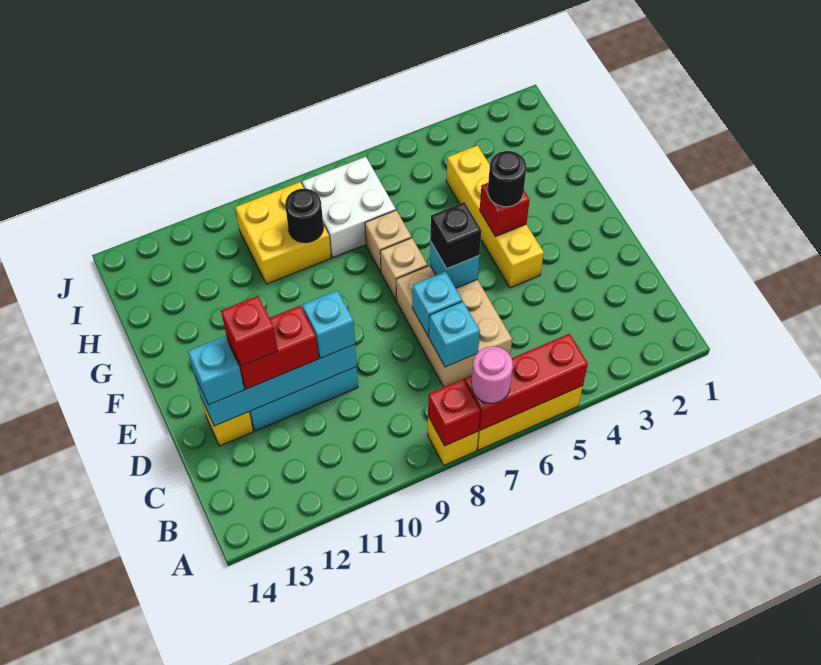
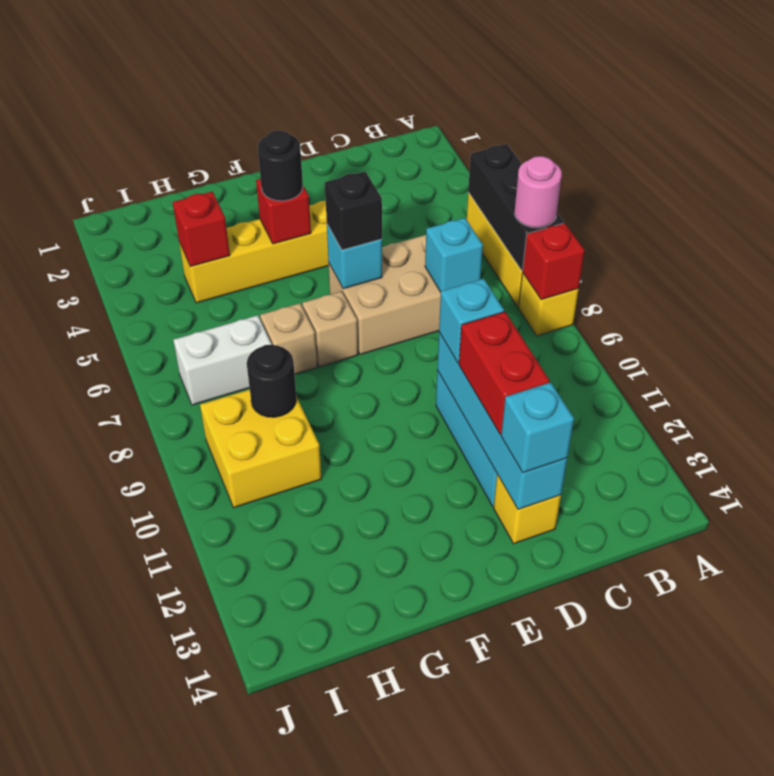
red 1x3 brick [465,334,588,430] -> black 1x3 brick [468,144,564,271]
cyan 1x1 brick [412,271,462,336] -> none
red 1x1 brick [221,296,278,366] -> red 1x1 brick moved to [173,192,230,266]
white 2x2 brick [302,157,396,258] -> white 1x2 brick [174,315,272,405]

